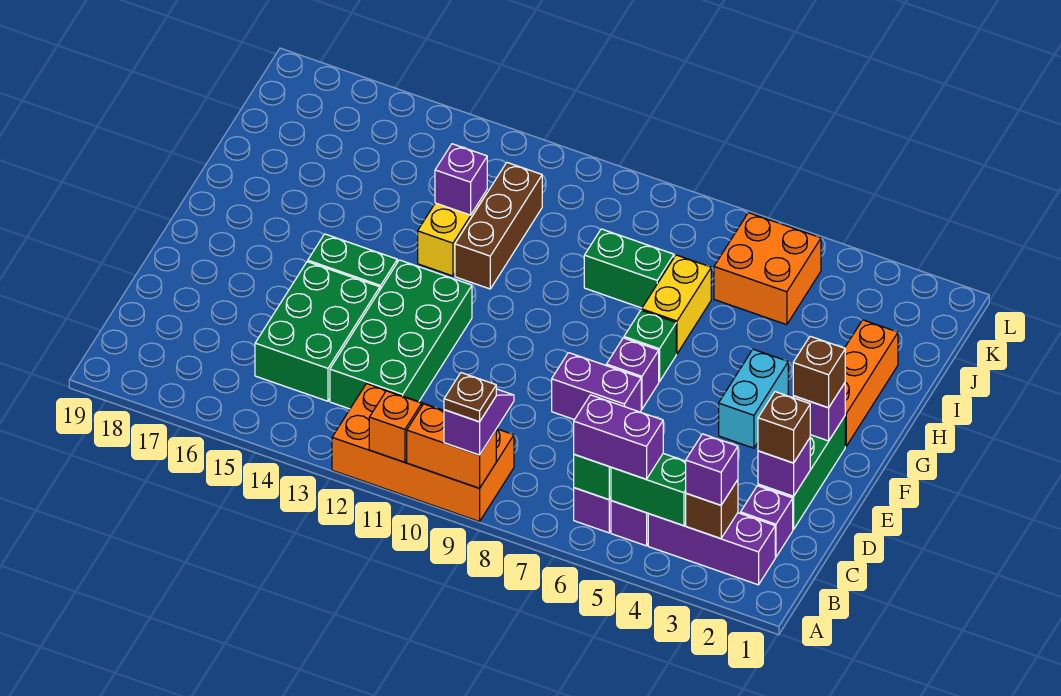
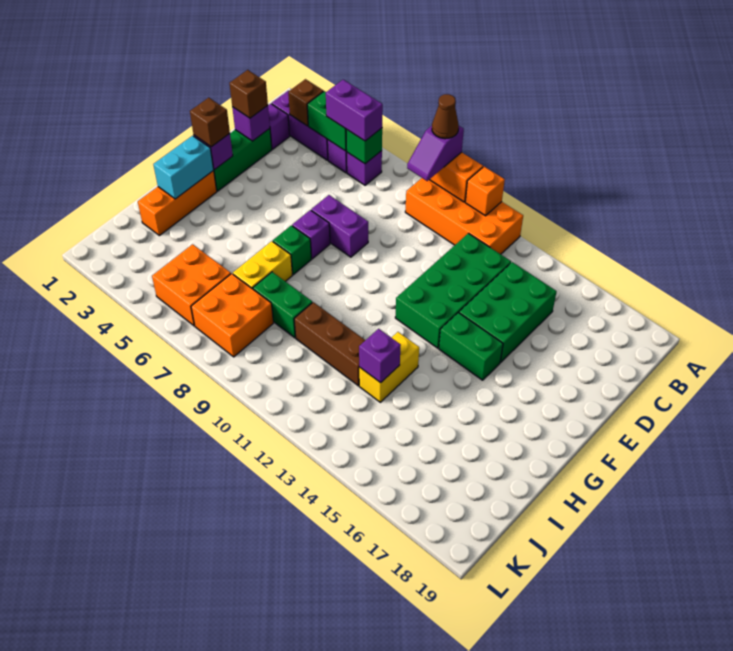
brown 1x1 plate [444,373,496,422] -> brown 1x1 cone [432,94,459,139]
purple 1x1 brick [686,434,738,505] -> none
cyan 1x2 brick [719,349,788,448] -> cyan 1x2 brick moved to [153,136,214,199]
brown 1x3 brick [455,163,542,289] -> brown 1x3 brick turned to [294,302,365,386]
none -> orange 2x2 brick [191,274,273,357]

